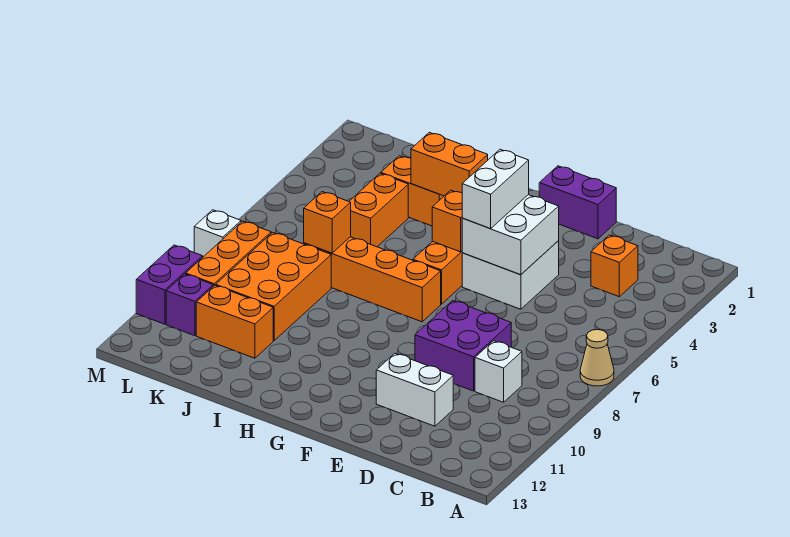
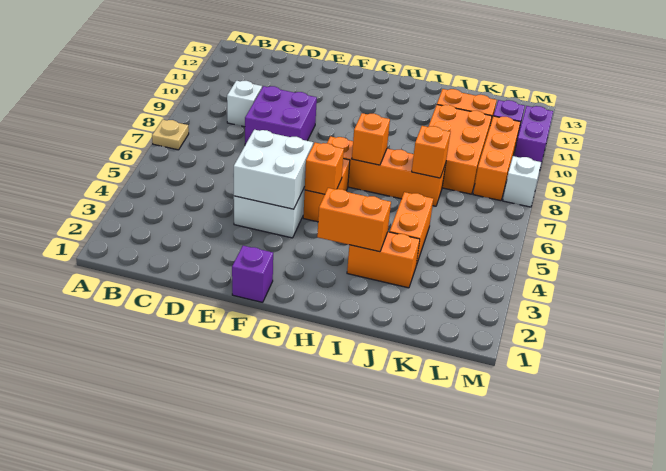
tan 1x1 cone [580,329,614,386] -> tan 1x1 plate [152,120,189,150]
orange 1x1 brick [591,235,638,297] -> orange 1x1 brick moved to [352,113,390,165]
white 1x2 brick [376,353,453,426] -> none
purple 1x2 brick [539,166,616,239] -> purple 1x1 brick [232,246,273,302]
white 1x2 brick [462,149,529,228] -> none

